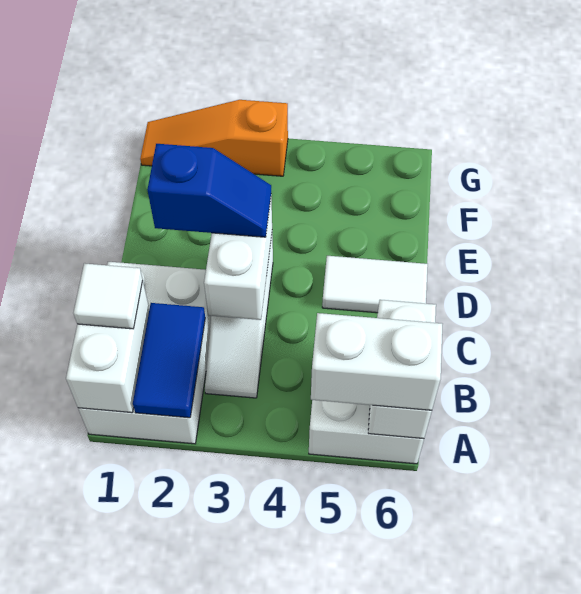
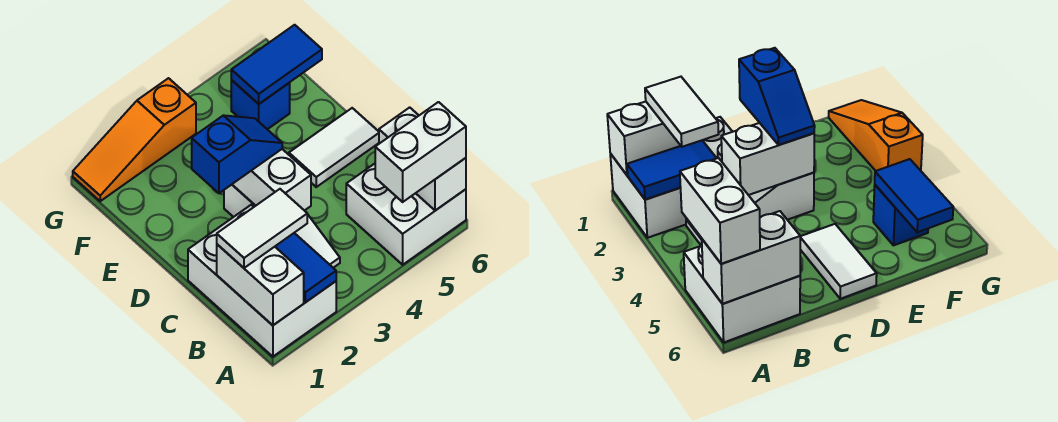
white 1x1 tile [73,263,143,329] -> white 1x2 tile [217,189,307,268]
none -> blue 1x1 brick [231,80,290,129]
none -> blue 1x2 tile [231,25,322,104]

